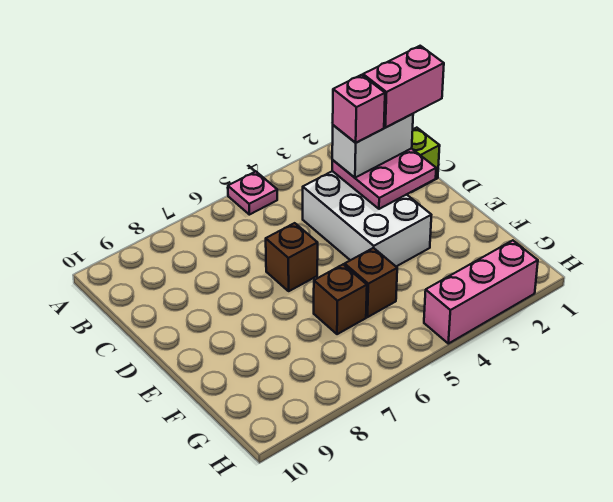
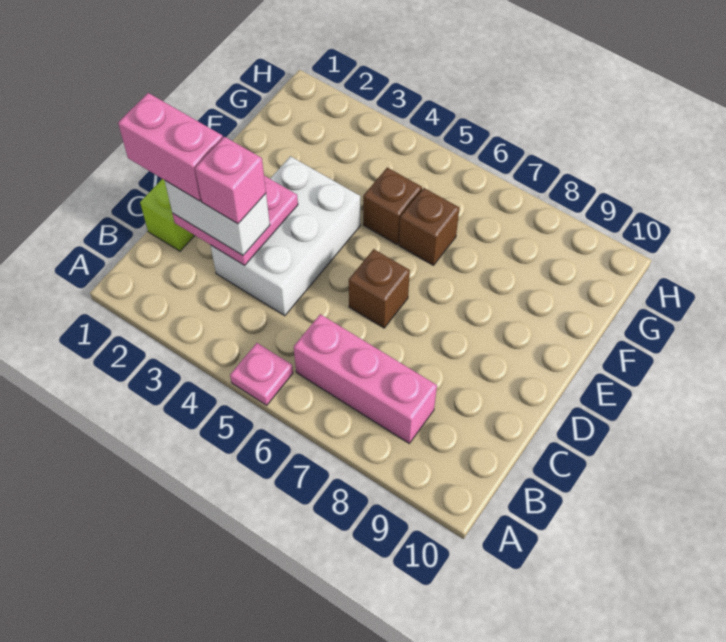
pink 1x3 brick [424,240,538,344] -> pink 1x3 brick moved to [294,314,437,443]

